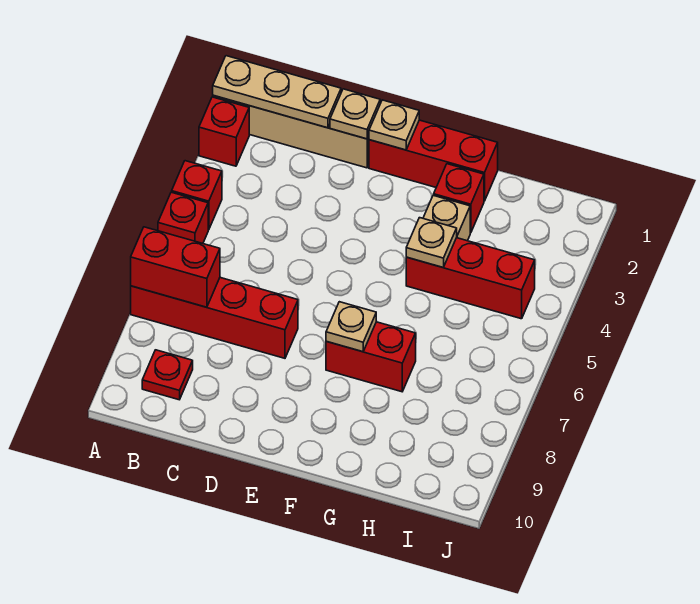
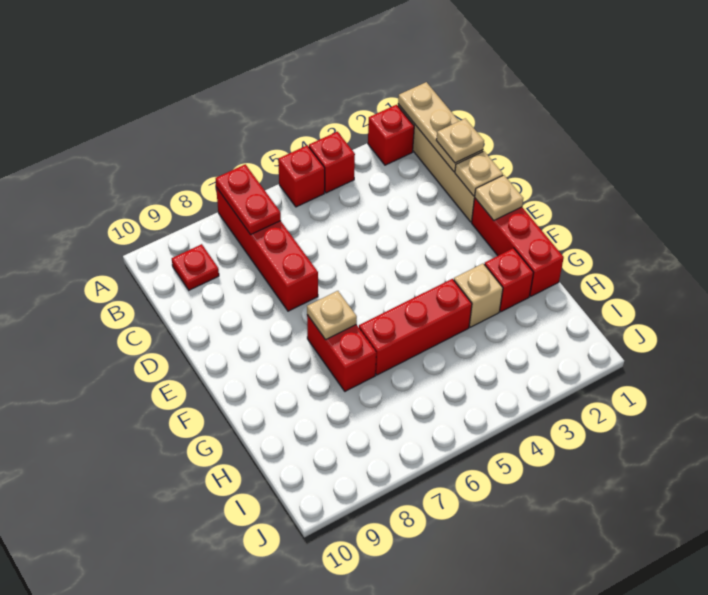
red 1x2 brick [131,227,220,307] -> red 1x2 plate [216,164,281,235]
red 1x3 brick [406,238,535,319] -> red 1x3 brick turned to [359,279,472,375]
tan 1x1 plate [406,218,457,268] -> tan 1x1 plate moved to [436,118,484,163]

